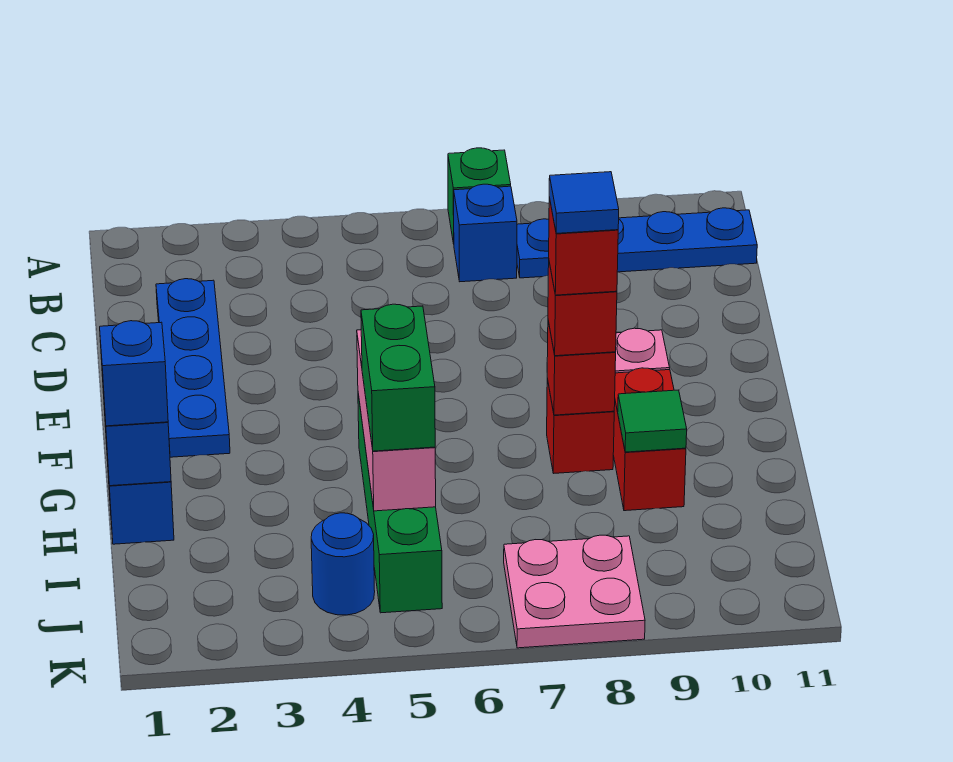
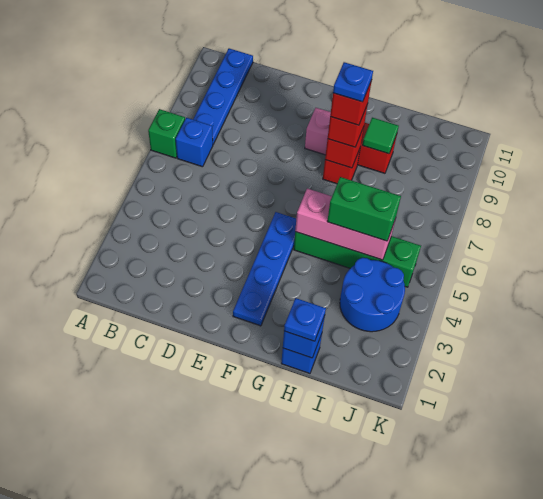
blue 1x4 plate [156,279,230,457] -> blue 1x4 plate turned to [233,212,296,326]
blue 1x1 tile [549,172,619,233] -> blue 1x1 plate [333,62,373,102]
blue 1x1 brick [100,321,168,426] -> blue 1x1 plate [284,298,326,341]
blue 1x1 round brick [311,513,375,615] -> blue 2x2 round brick [340,258,405,332]
pink 2x2 plate [504,535,645,648] -> none

